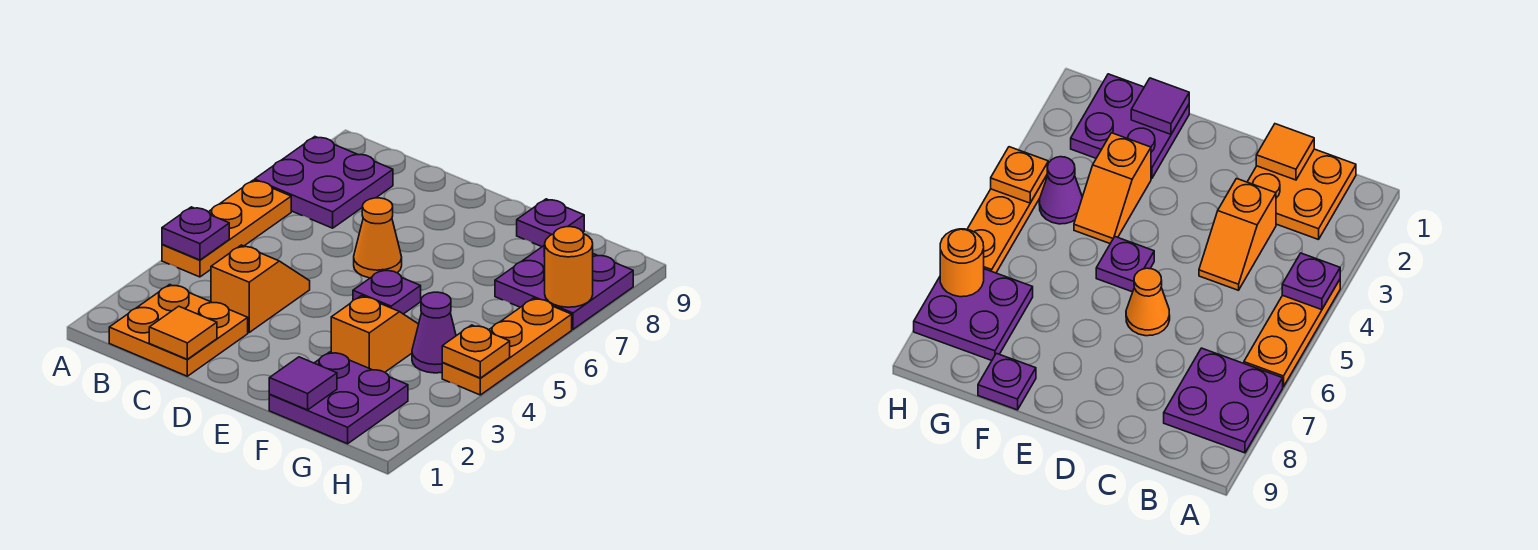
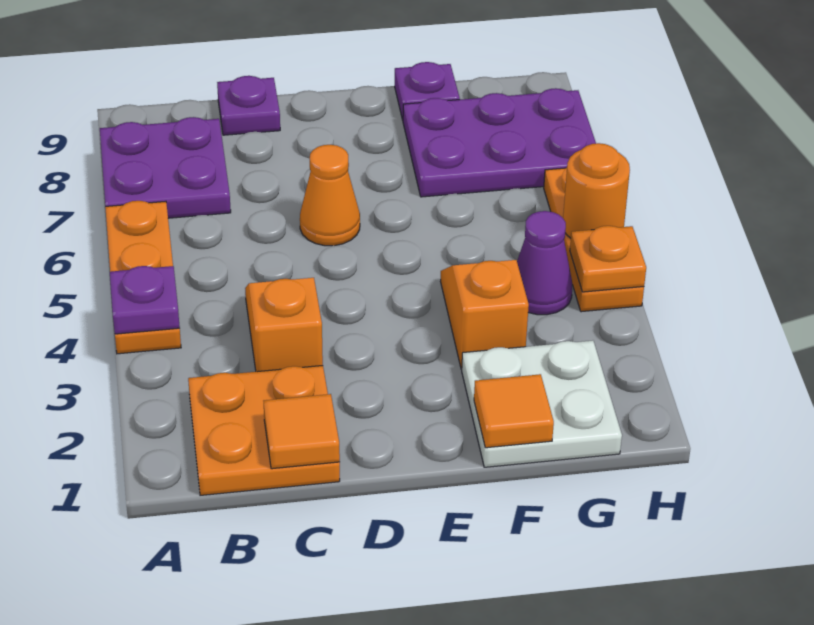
purple 1x1 plate [353,270,421,314] -> purple 1x1 plate moved to [217,76,280,135]
purple 2x2 plate [269,352,408,444] -> white 2x2 plate [462,341,622,467]
purple 1x1 tile [269,357,337,410] -> orange 1x1 tile [474,374,554,448]
purple 2x2 plate [495,245,633,329] -> purple 2x3 plate [403,88,596,197]
orange 1x1 round brick [544,227,593,307] -> orange 1x1 round brick moved to [563,143,630,238]

